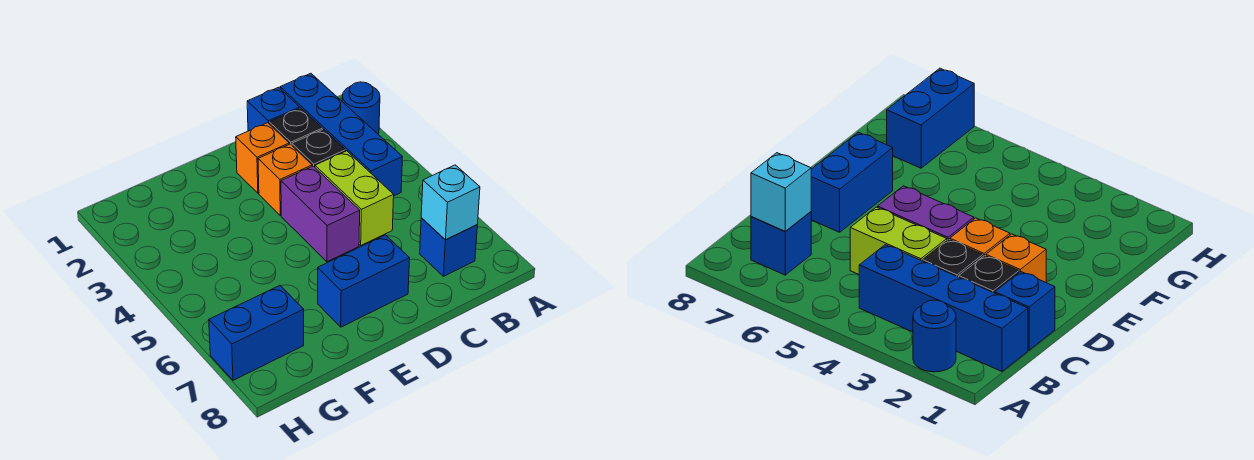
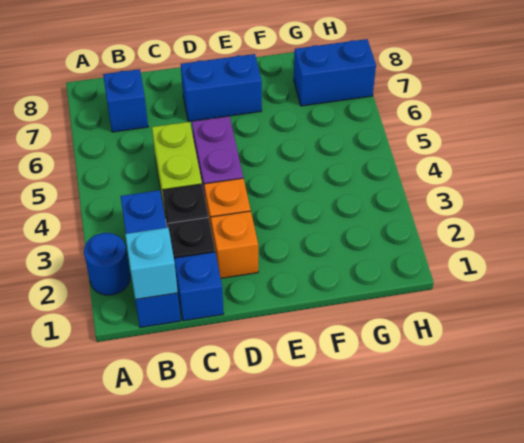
blue 1x4 brick [280,73,402,196] -> blue 1x3 brick [121,190,181,328]
cyan 1x1 brick [421,165,480,240] -> cyan 1x1 brick moved to [125,227,178,300]

